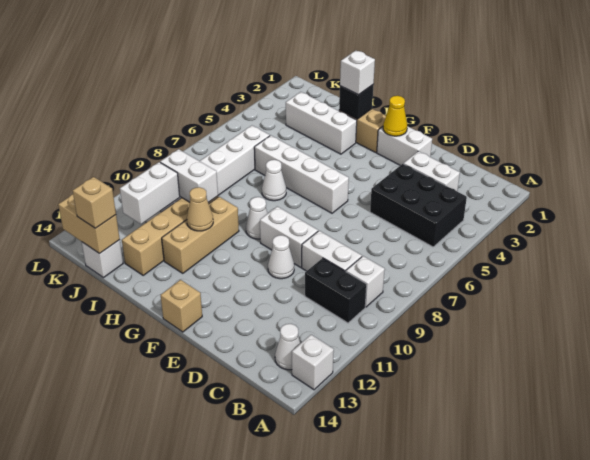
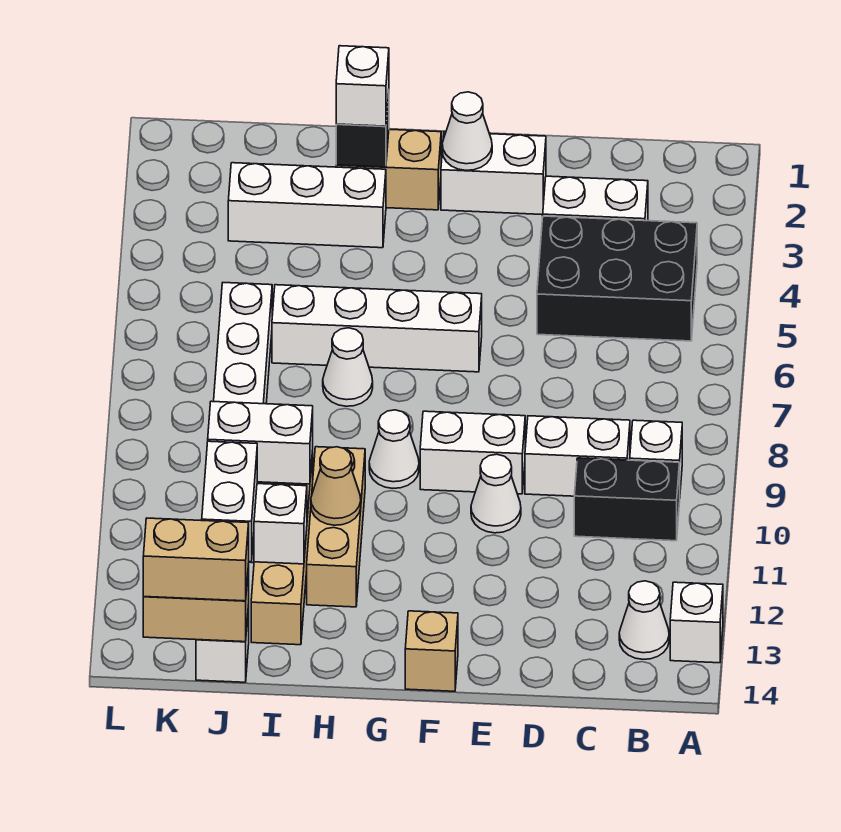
yellow 1x1 cone [383,96,407,136] -> white 1x1 cone [442,92,492,170]
none -> white 1x1 brick [254,484,307,564]
tan 1x1 brick [73,177,116,228] -> tan 1x2 brick [143,518,249,601]

